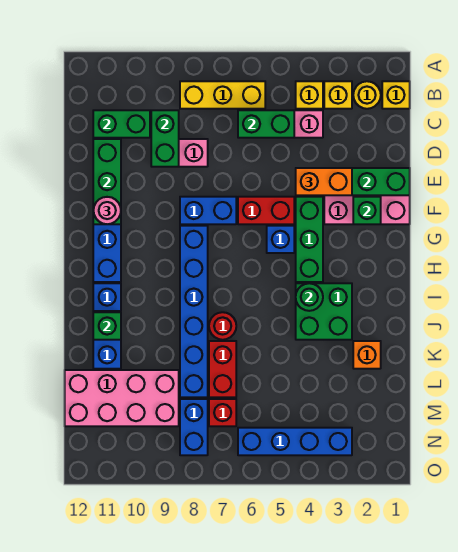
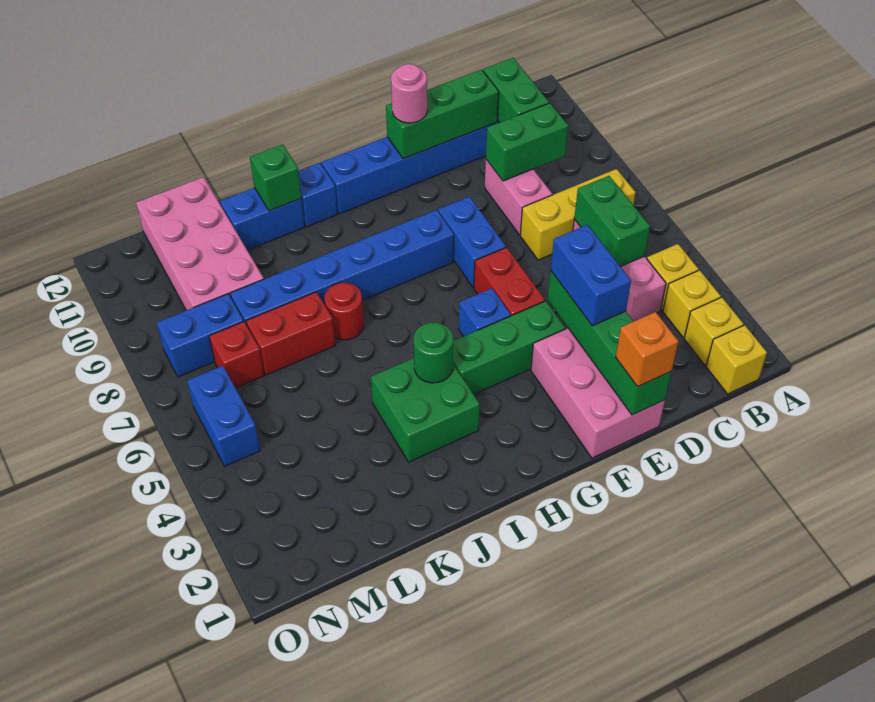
yellow 1x1 round brick [353,81,381,109] -> yellow 1x1 brick [684,297,744,365]
yellow 1x3 brick [180,81,265,109] -> yellow 1x3 brick turned to [520,169,636,260]
orange 1x2 brick [296,168,352,195] -> blue 1x2 brick [551,225,631,326]
green 1x1 brick [353,197,381,224] -> none
orange 1x1 brick [353,341,381,369] -> orange 1x1 brick moved to [616,312,679,387]
blue 1x4 brick [238,428,352,455] -> blue 1x2 brick [187,366,260,466]

